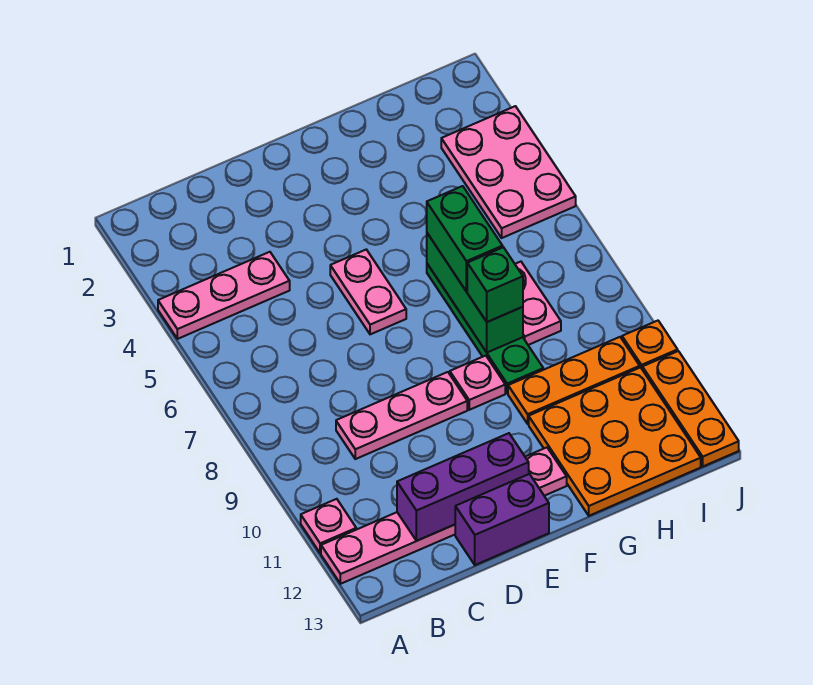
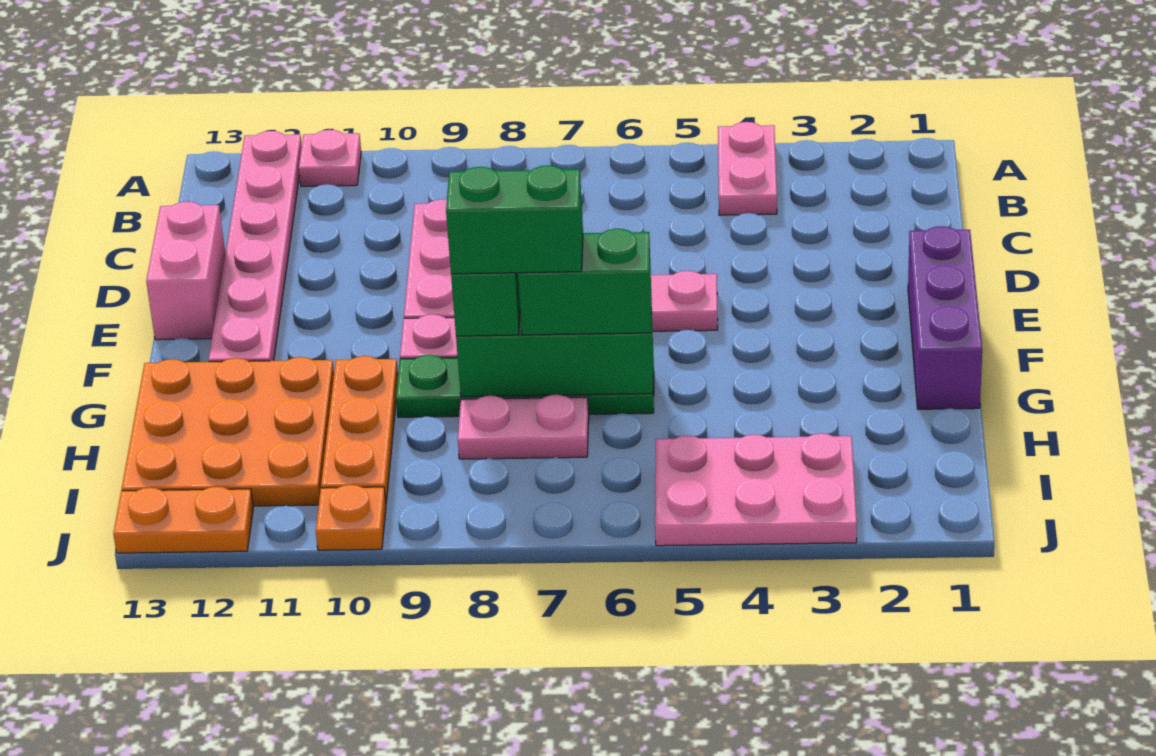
pink 1x3 plate [158,252,290,339] -> pink 1x2 plate [718,122,777,215]
purple 1x3 brick [397,433,529,541] -> purple 1x3 brick moved to [908,226,982,409]
purple 1x2 brick [455,474,549,565] -> pink 1x2 brick [146,202,225,340]
none -> green 1x2 brick [446,165,583,274]
orange 1x3 plate [642,351,739,466] -> orange 1x2 plate [113,487,253,553]

